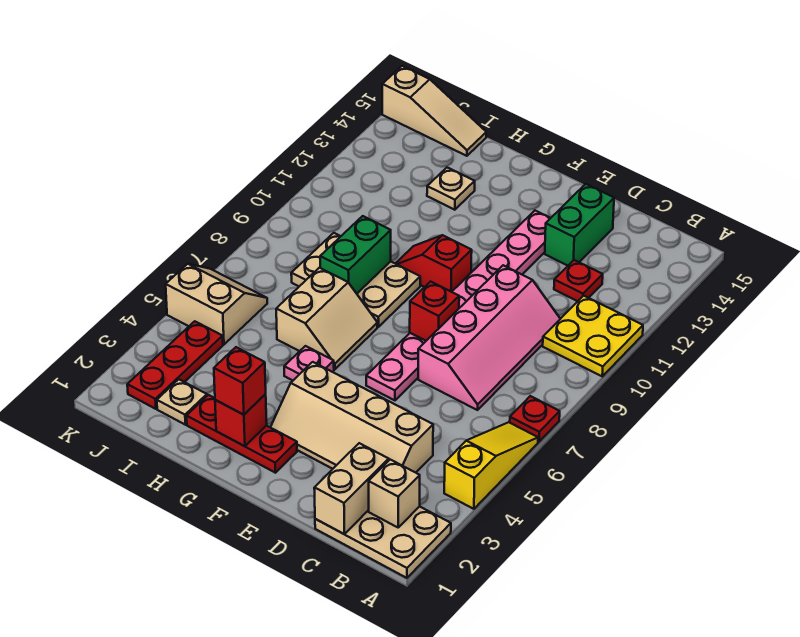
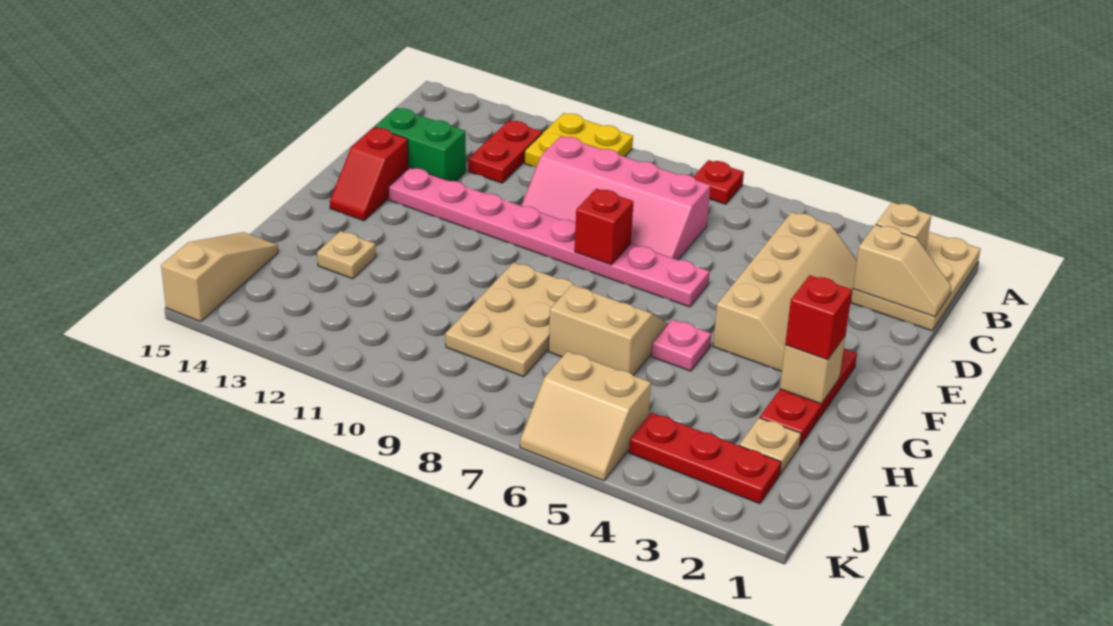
yellow 1x3 slope [444,422,538,509] -> none
tan 1x2 brick [314,443,389,534] -> tan 1x2 slope [853,225,952,317]
pink 2x4 slope [418,265,560,410] -> pink 2x4 slope turned to [521,136,711,260]
red 1x1 plate [554,260,603,301] -> red 1x2 plate [468,121,542,183]
red 1x2 slope [395,235,472,292] -> red 1x2 slope moved to [330,127,408,221]
red 1x1 brick [215,394,267,446] -> tan 1x1 brick [780,336,845,404]
green 1x2 brick [320,216,391,294] -> none
tan 2x2 slope [166,264,267,344] -> tan 2x2 slope turned to [520,351,651,481]

